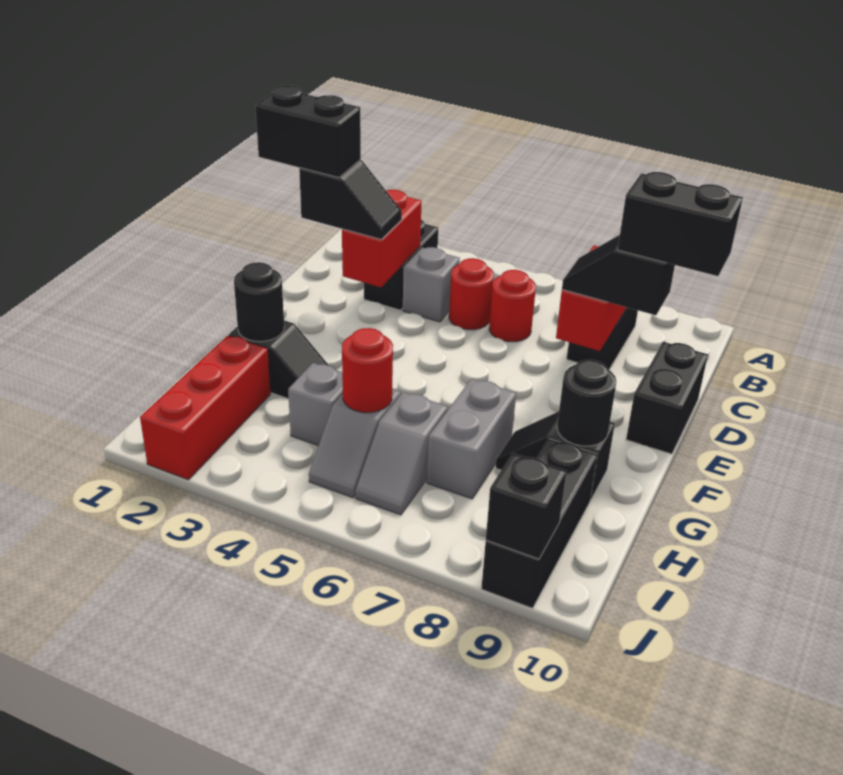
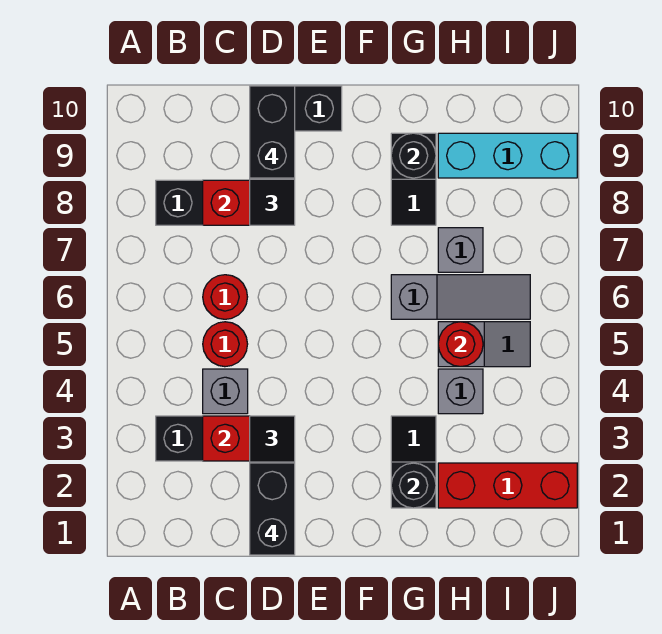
grey 1x2 brick [427,379,516,499] -> grey 1x1 brick [438,228,483,272]
grey 1x2 slope [355,392,448,515] -> grey 1x3 slope [391,275,530,319]
black 1x3 brick [481,439,598,608] -> cyan 1x3 brick [438,133,577,178]
black 1x1 brick [486,453,567,559] -> none

